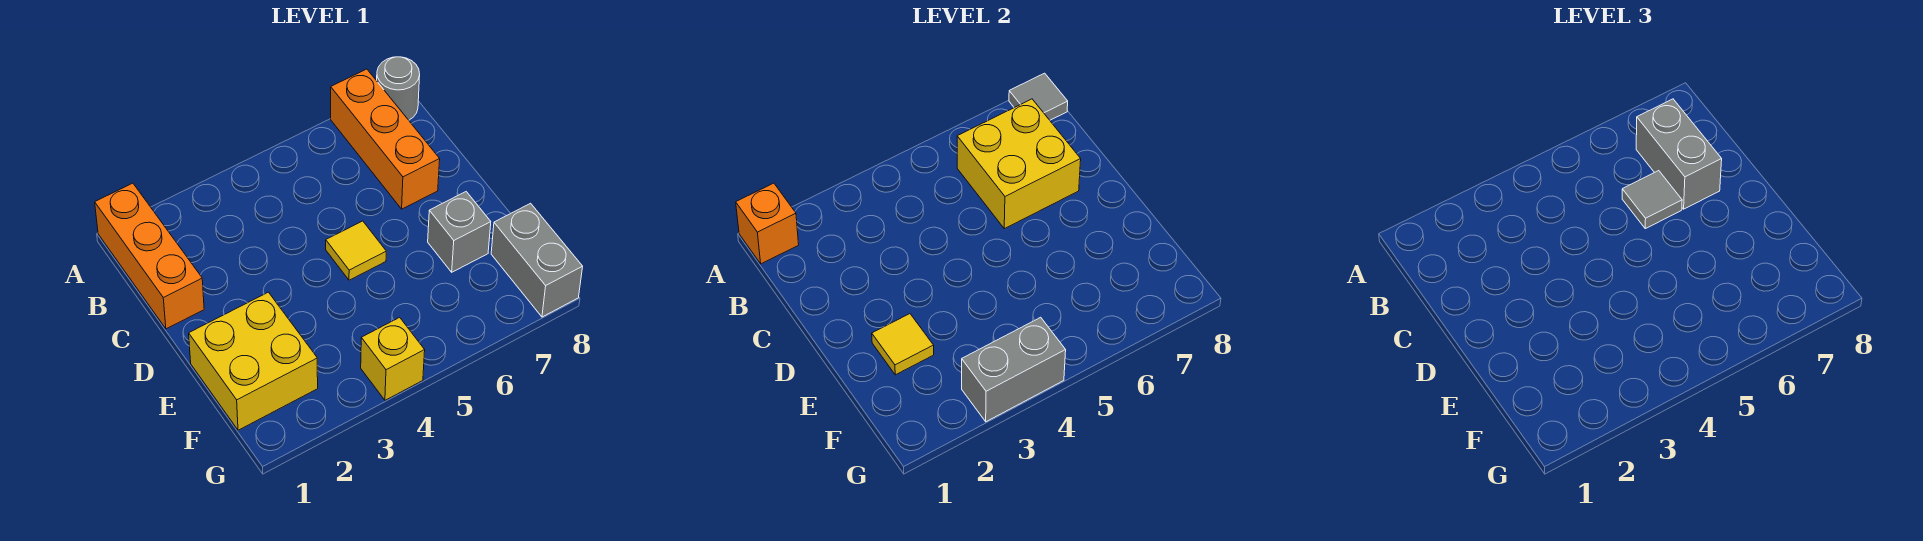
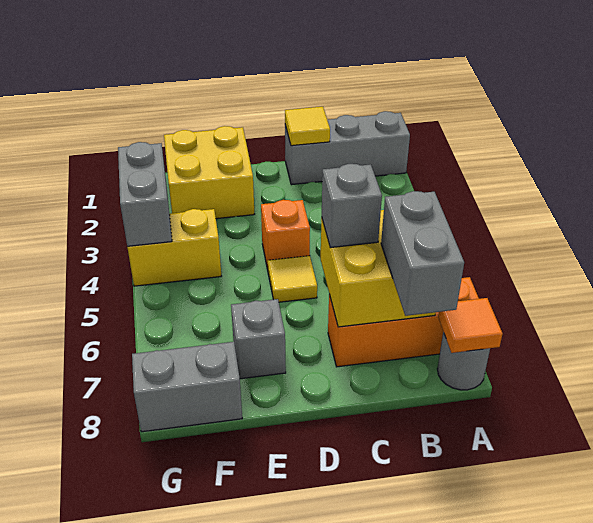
orange 1x3 brick [95,183,204,329] -> grey 1x3 brick [285,111,410,185]
orange 1x1 brick [736,183,799,264] -> orange 1x1 brick moved to [261,200,310,270]
grey 1x1 tile [1009,73,1068,120] -> orange 1x1 tile [438,298,503,353]
grey 1x2 brick [1636,99,1722,209] -> grey 1x2 brick turned to [381,191,464,316]
grey 1x1 tile [1622,171,1682,229] -> grey 1x1 brick [322,164,382,248]
yellow 1x1 tile [872,314,934,375] -> yellow 1x1 tile moved to [285,107,330,146]
yellow 1x1 brick [361,317,425,400] -> yellow 1x2 brick [127,209,221,286]

